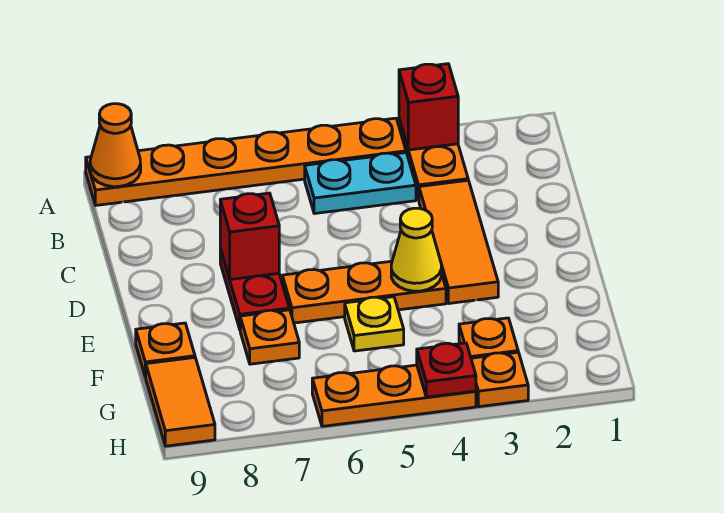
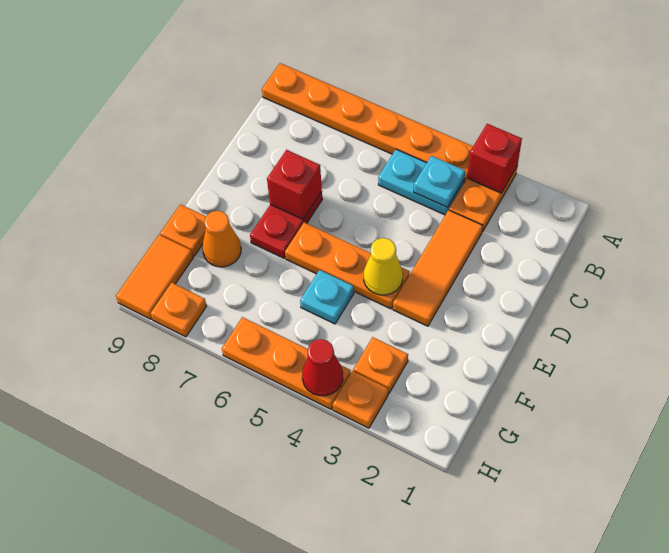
orange 1x1 cone [90,104,141,187] -> orange 1x1 cone moved to [202,211,241,267]
none -> cyan 1x1 plate [414,156,465,207]
yellow 1x1 plate [345,297,404,351] -> cyan 1x1 plate [300,270,354,324]
orange 1x1 plate [240,310,299,364] -> orange 1x1 plate moved to [151,283,206,337]
red 1x1 plate [417,343,476,397] -> red 1x1 cone [302,339,343,396]

